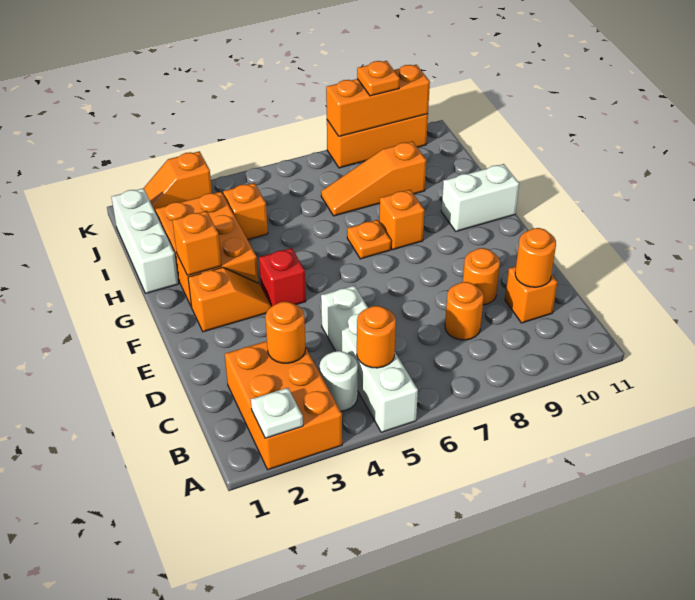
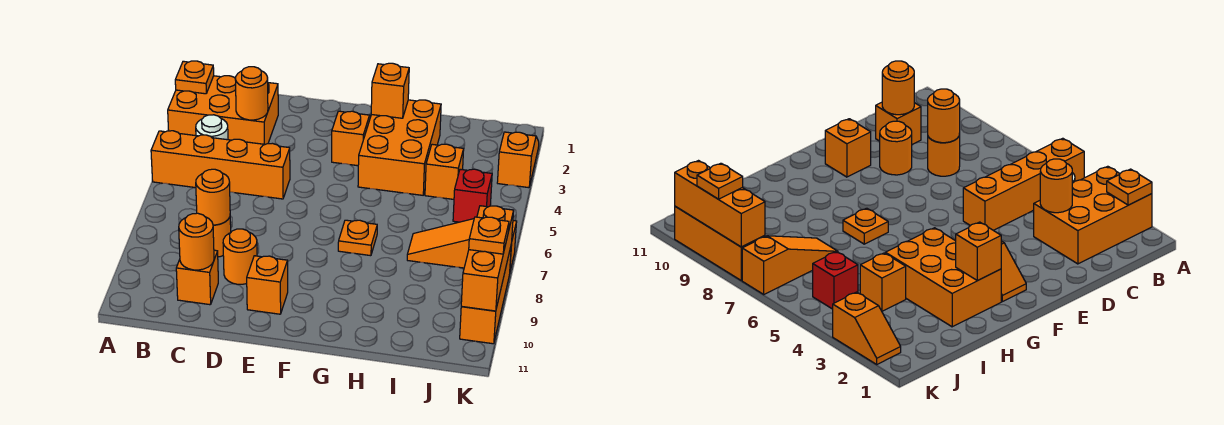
white 1x1 plate [251,388,303,438] -> orange 1x1 plate [175,61,214,94]
white 1x4 brick [321,285,418,432] -> orange 1x4 brick [151,131,290,199]
orange 1x1 round brick [357,306,396,368] -> orange 1x1 round brick moved to [196,169,230,225]
orange 1x2 slope [188,267,271,332] -> orange 1x2 slope turned to [332,111,371,166]
red 1x1 brick [259,248,306,307] -> red 1x1 brick moved to [453,169,492,222]
orange 2x3 brick [156,192,258,307] -> orange 2x3 brick turned to [358,100,441,195]
orange 1x1 brick [379,190,425,250] -> orange 1x1 brick moved to [247,256,288,314]
white 1x2 brick [441,164,519,231] -> none
white 1x3 brick [112,188,178,293] -> none
orange 1x3 slope [321,141,426,216] -> orange 1x3 slope turned to [407,219,517,271]

